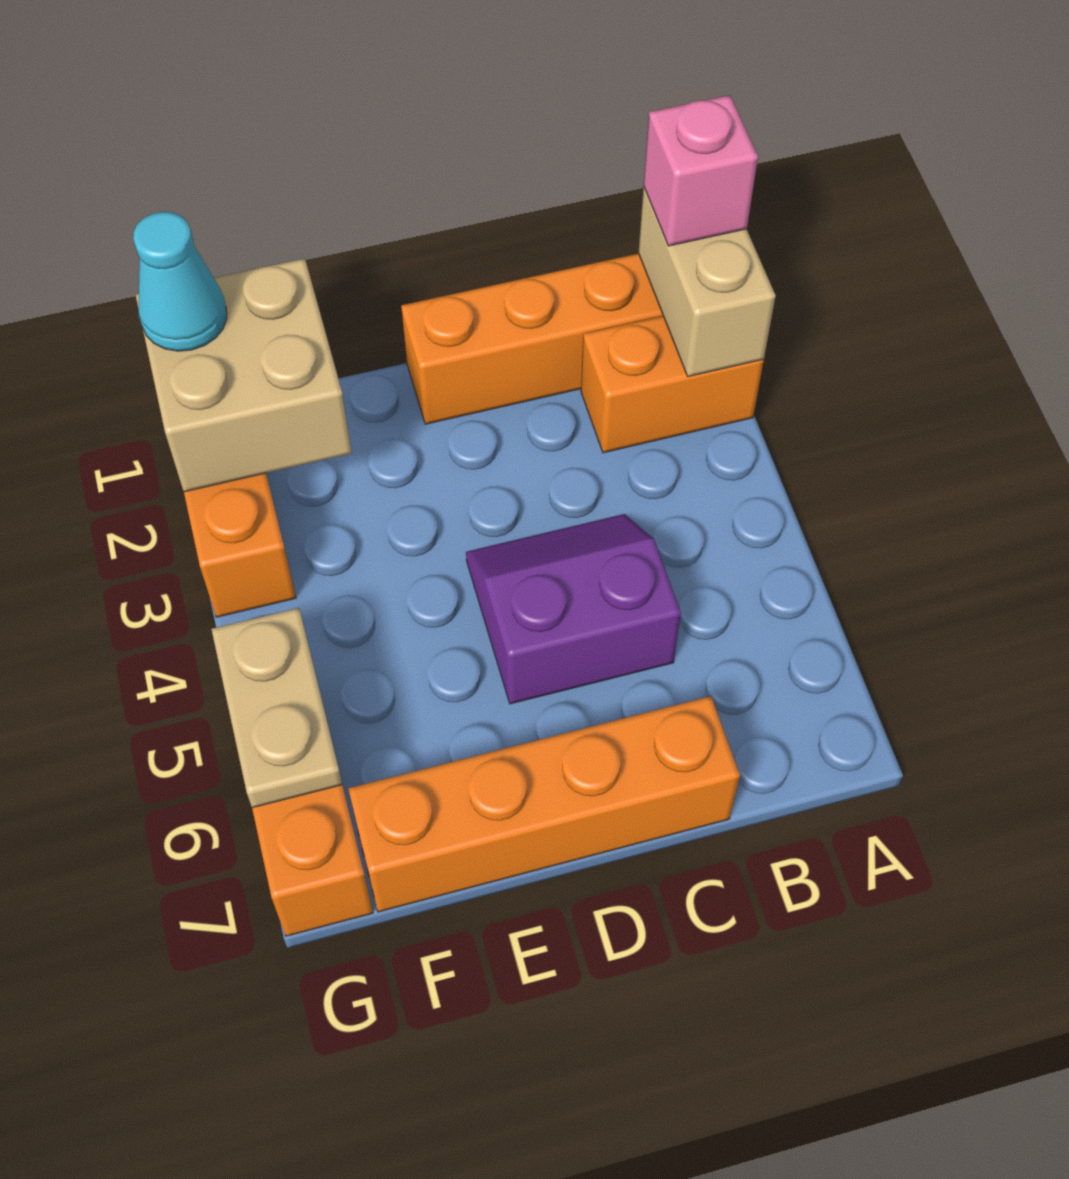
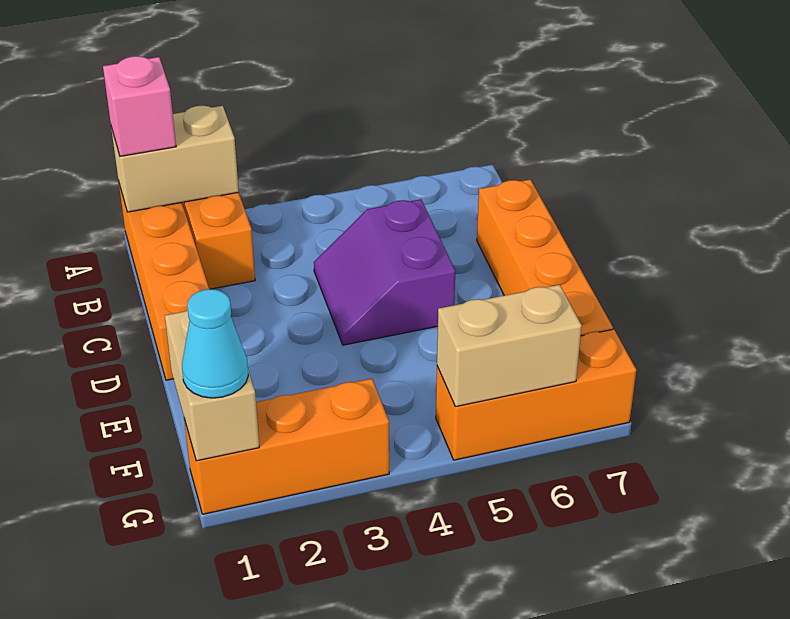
tan 2x2 brick [136,258,352,492] -> tan 1x2 brick [165,310,259,461]
tan 1x2 plate [211,608,342,808] -> tan 1x2 brick [437,285,582,407]

